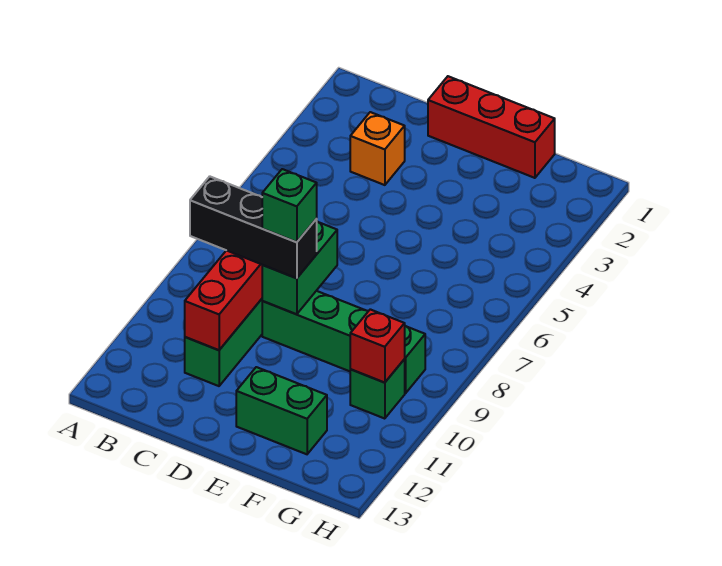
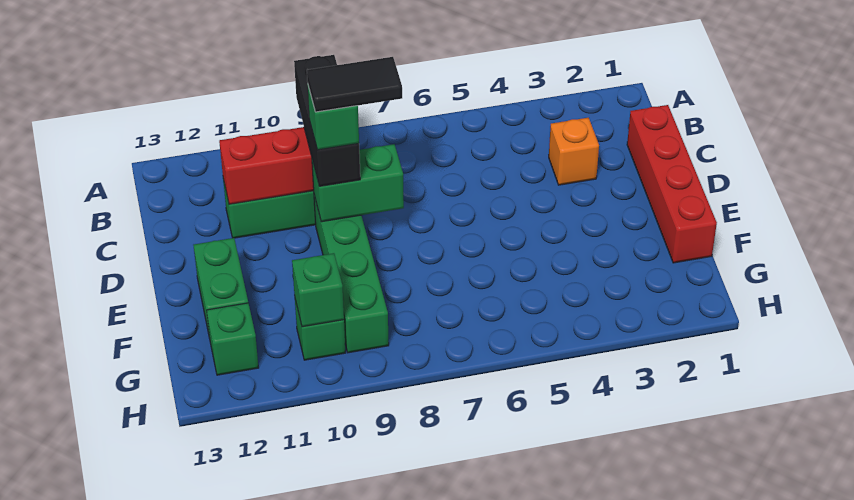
red 1x3 brick [428,76,555,178] -> red 1x4 brick [627,105,717,263]
none -> black 1x2 tile [307,57,402,112]
red 1x1 brick [350,309,405,382] -> green 1x1 brick [292,253,344,327]
none -> green 1x1 brick [207,303,259,375]

